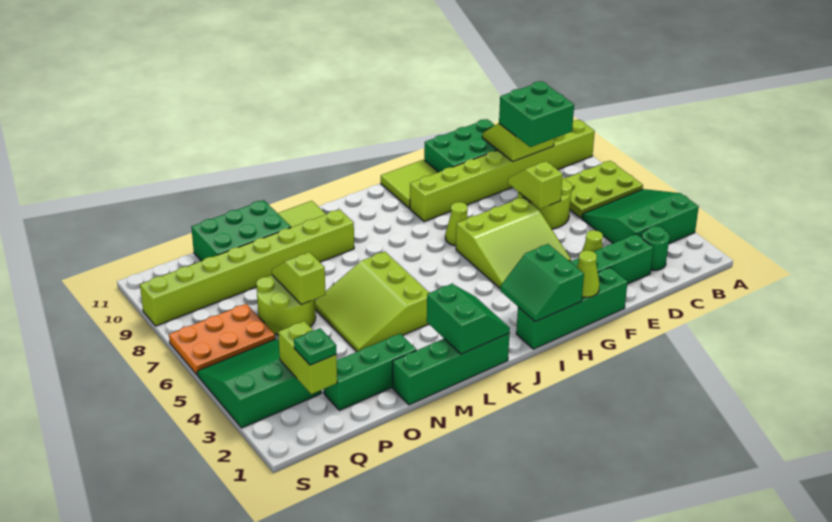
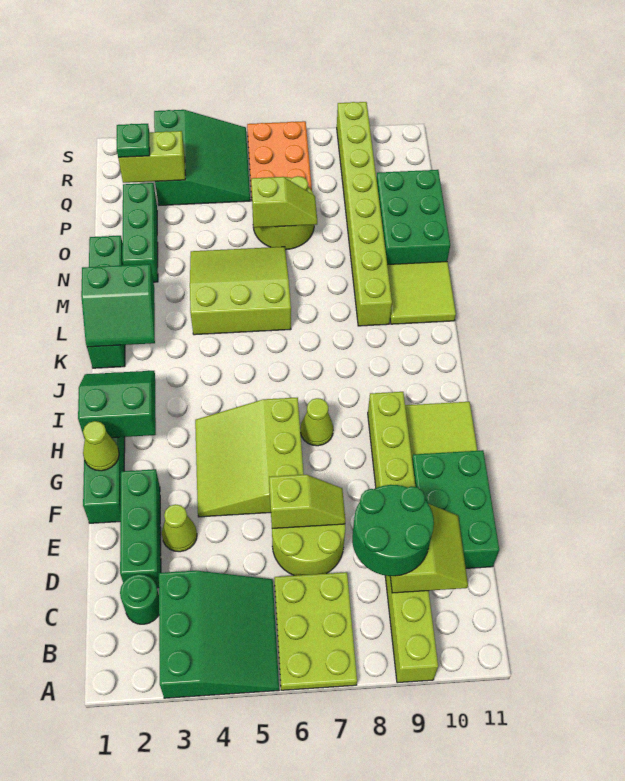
green 2x2 brick [499,81,574,147] -> green 2x2 round brick [352,485,434,576]

